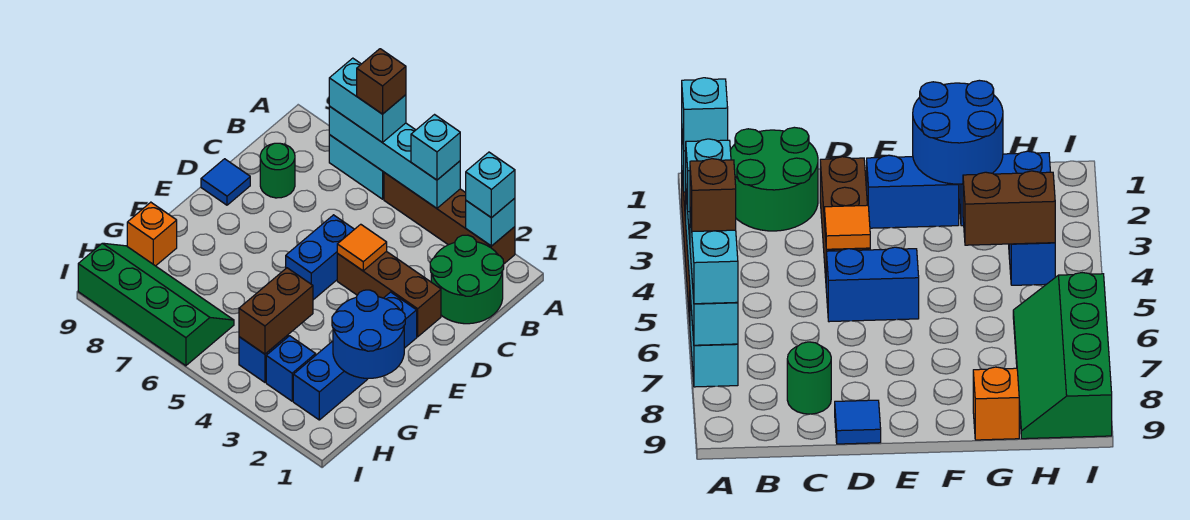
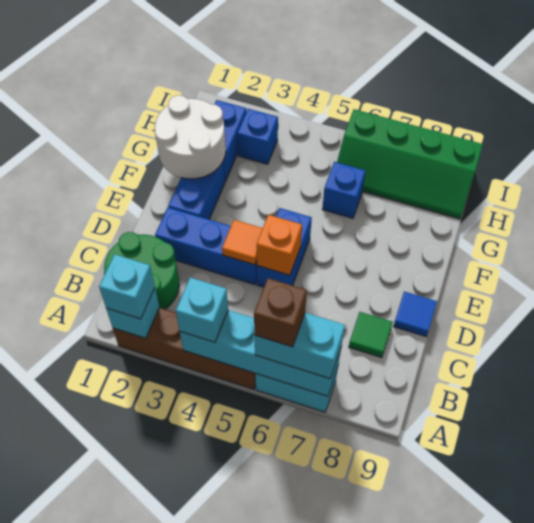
green 1x1 round brick [260,143,295,198] -> green 1x1 tile [349,312,393,358]
brown 1x3 brick [337,251,441,337] -> blue 1x3 brick [155,208,257,285]
blue 2x2 round brick [332,290,405,378] -> white 2x2 round brick [155,95,226,179]
brown 1x2 brick [239,268,313,354] -> none
orange 1x1 brick [127,202,177,266] -> orange 1x1 brick moved to [257,215,302,275]
blue 1x1 brick [239,335,288,382] -> blue 1x1 brick moved to [322,162,365,218]

